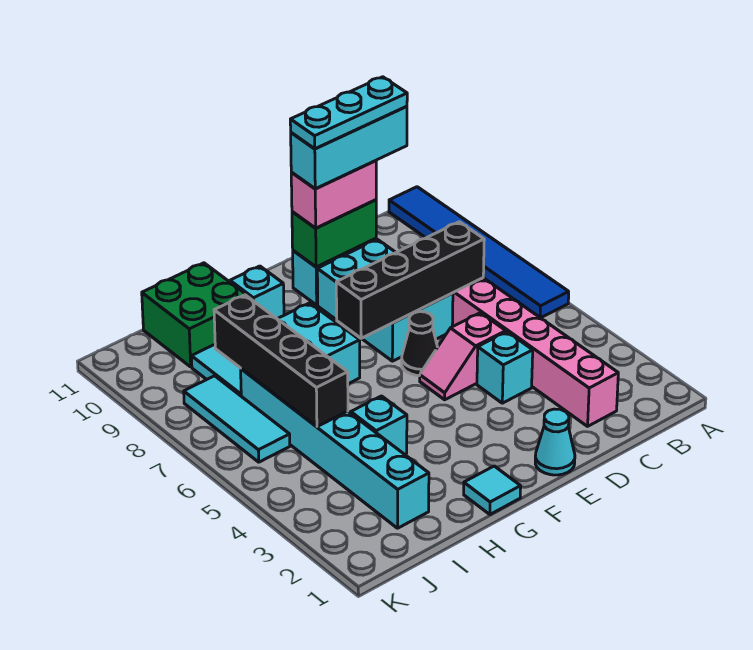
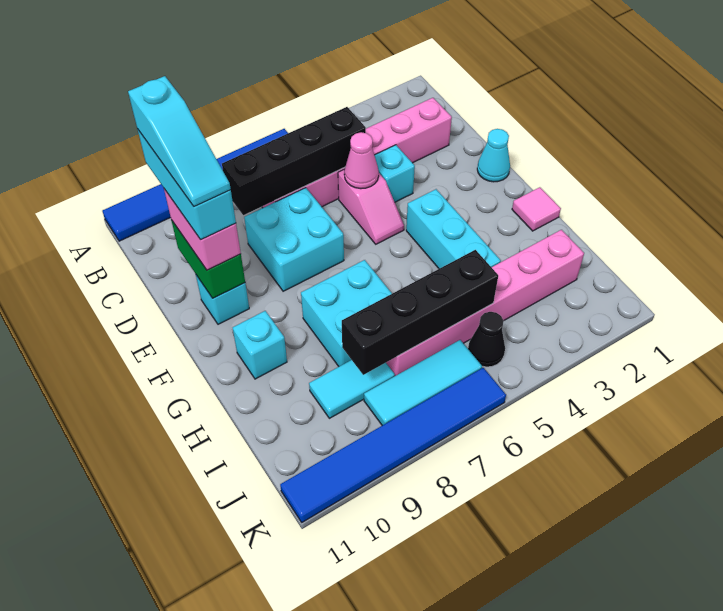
black 1x4 brick [336,222,484,338] -> black 1x4 brick turned to [222,107,366,215]
cyan 1x3 plate [290,77,407,149] -> cyan 1x3 slope [128,76,231,207]
none -> pink 1x1 cone [344,132,379,189]
cyan 2x3 brick [317,239,453,361] -> cyan 2x2 brick [244,188,344,291]
black 1x1 cone [402,312,437,376] -> black 1x1 cone moved to [468,312,505,367]
cyan 1x1 tile [464,466,521,514] -> pink 1x1 tile [512,187,561,231]
cyan 1x1 brick [351,396,407,454] -> cyan 1x3 brick [406,189,501,269]
green 2x2 brick [142,263,252,367] -> none
cyan 1x6 brick [241,369,429,528] -> pink 1x6 brick [386,230,584,376]
none -> blue 1x6 tile [280,368,506,522]

